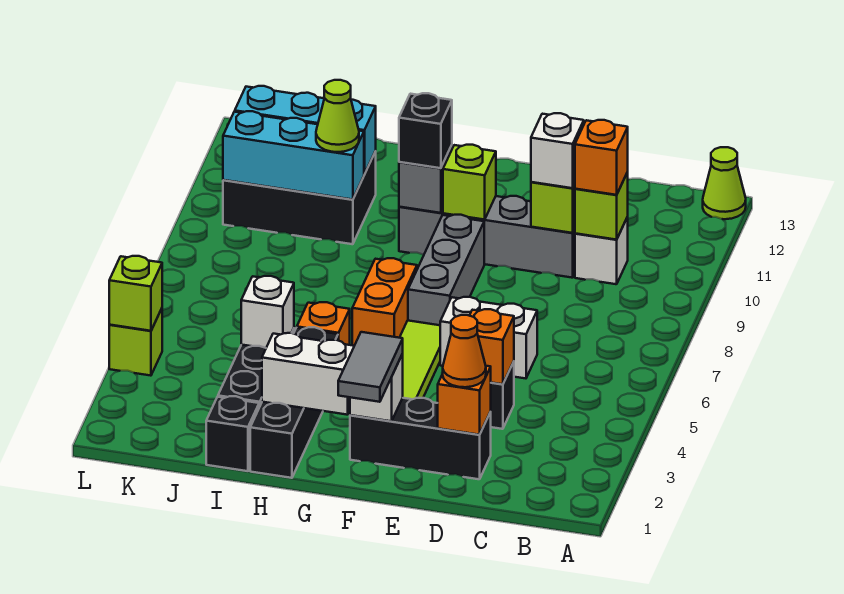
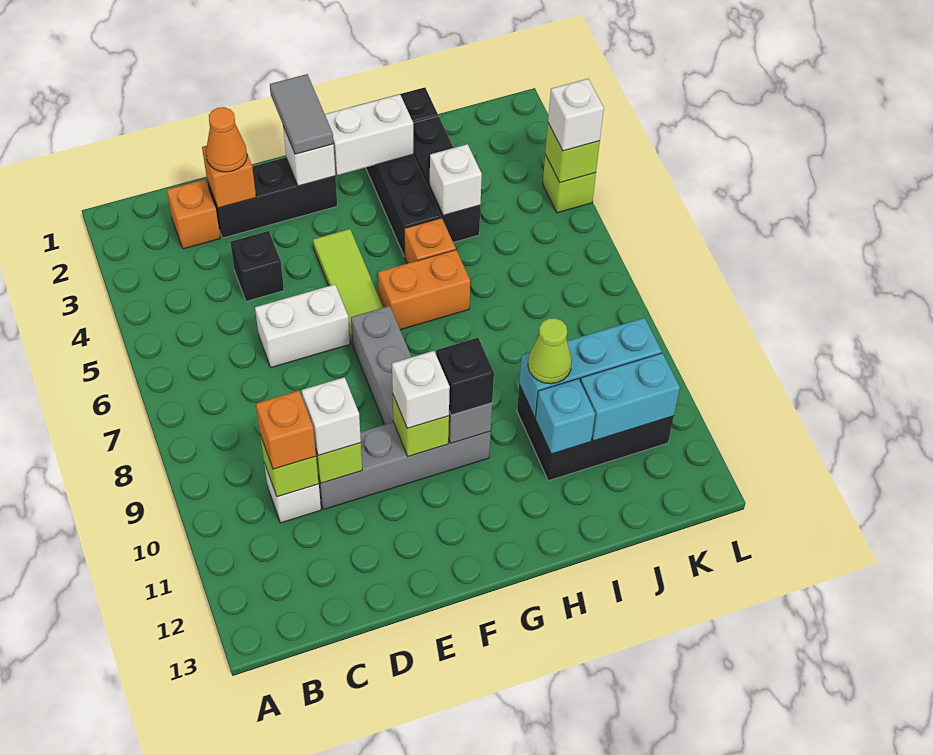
lime 1x1 cone [703,147,746,219] -> none
orange 1x1 brick [469,309,514,384] -> orange 1x1 brick moved to [167,179,220,249]
none -> white 1x1 brick [392,351,450,428]
orange 1x2 brick [352,258,417,346] -> orange 1x2 brick turned to [378,250,470,330]
none -> white 1x1 brick [548,79,604,151]

